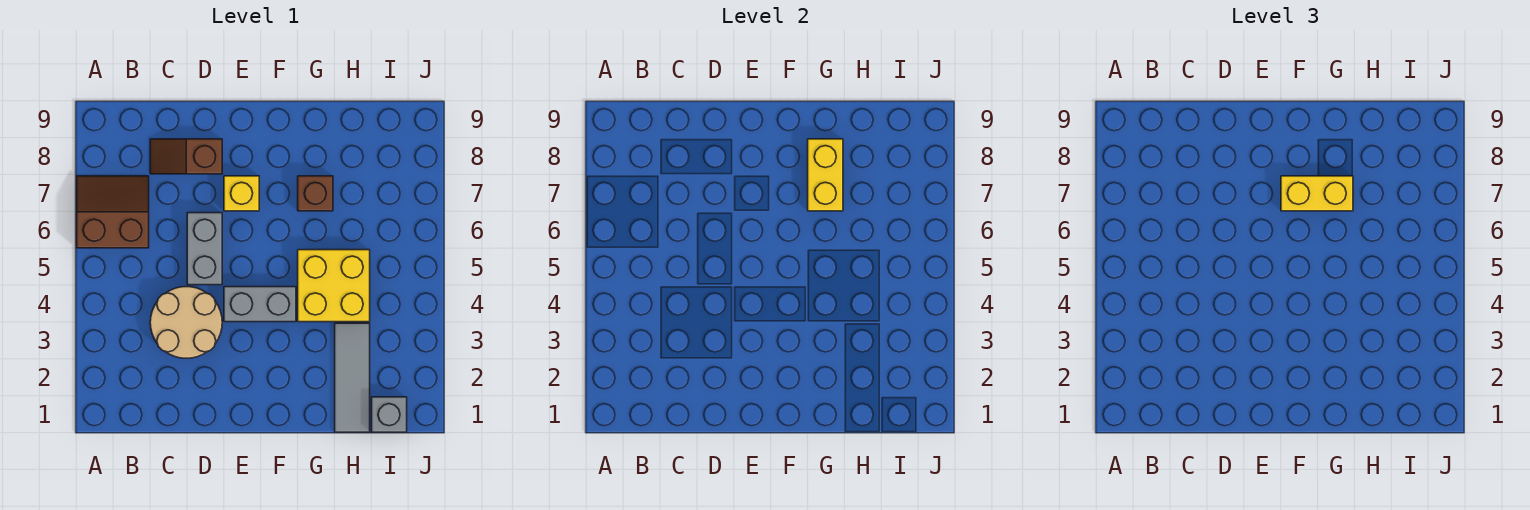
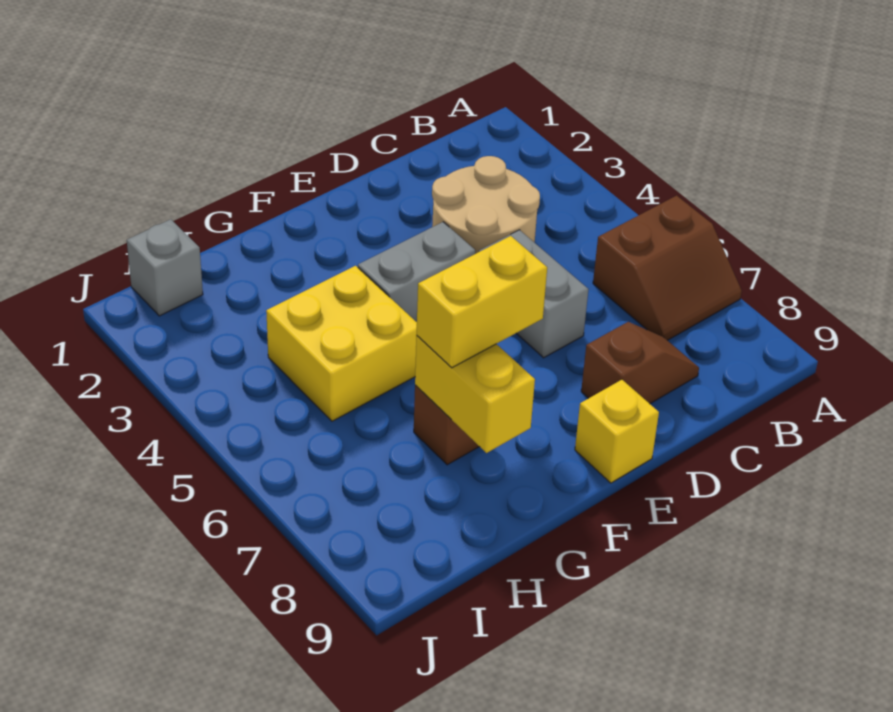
yellow 1x1 brick [224,176,259,211] -> yellow 1x1 brick moved to [575,380,659,483]
grey 1x3 tile [335,323,370,432] -> none

